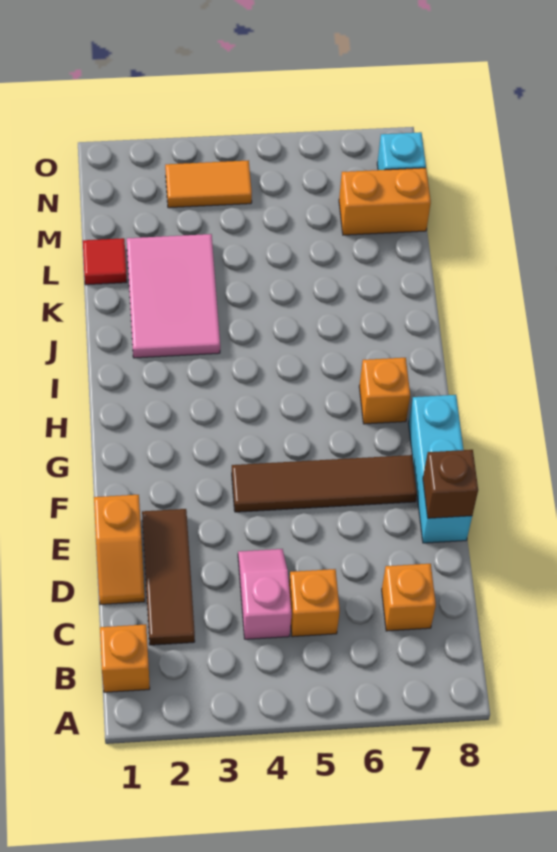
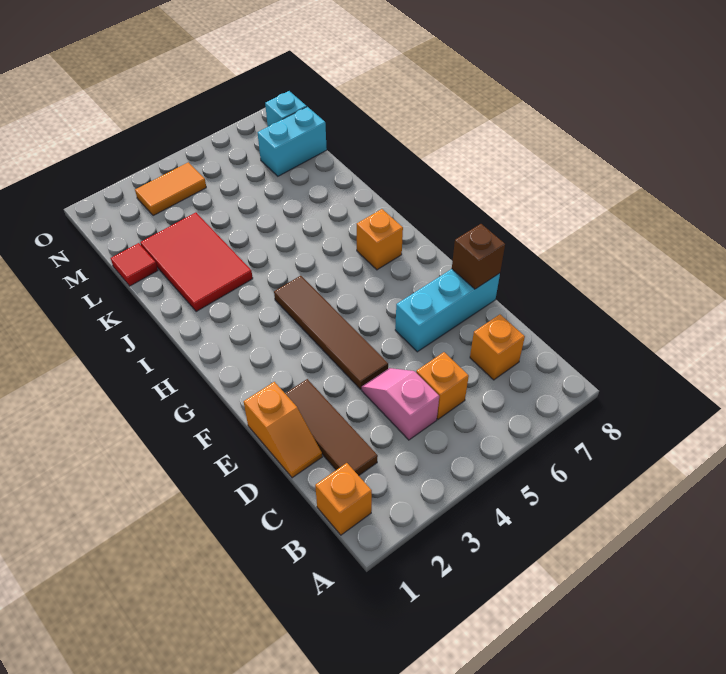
cyan 1x3 brick [408,395,472,543] -> cyan 1x3 brick turned to [395,269,500,352]
brown 1x4 tile [232,455,417,512] -> brown 1x4 tile turned to [274,276,388,389]
pink 2x3 tile [127,234,220,358] -> red 2x3 tile [140,213,253,312]
orange 1x2 brick [339,168,431,235] -> cyan 1x2 brick [258,107,327,176]

